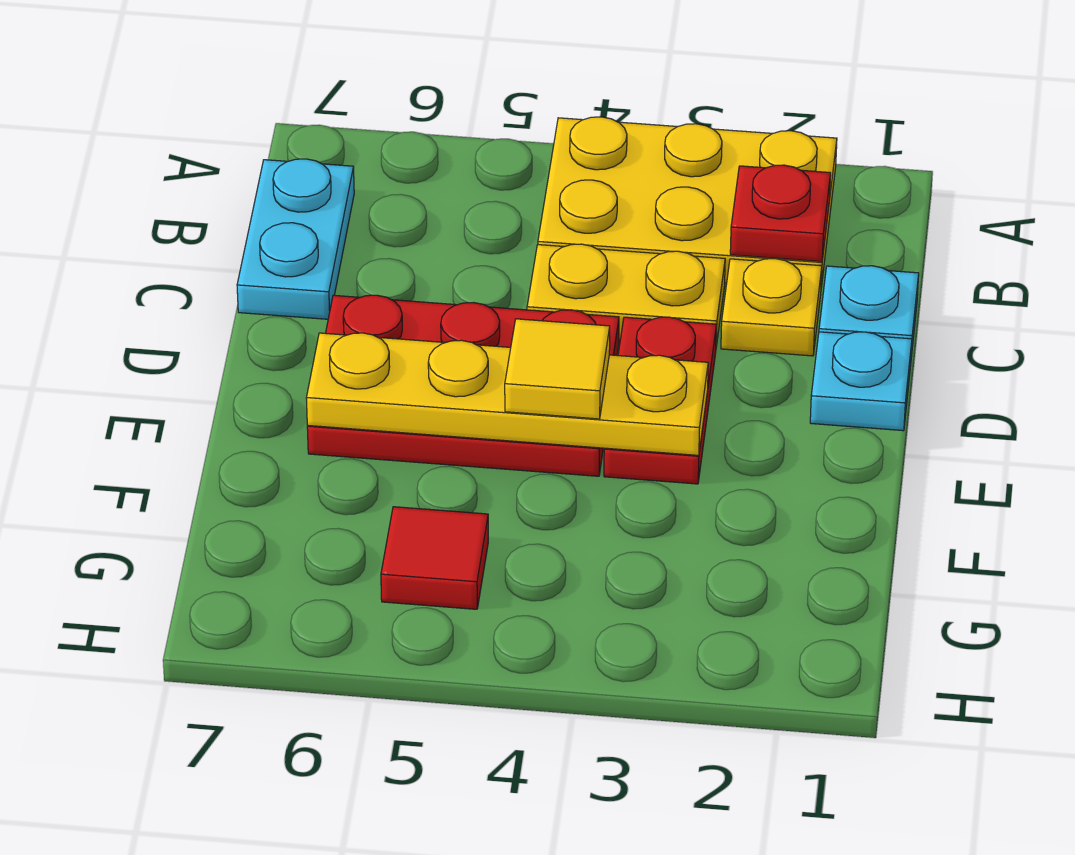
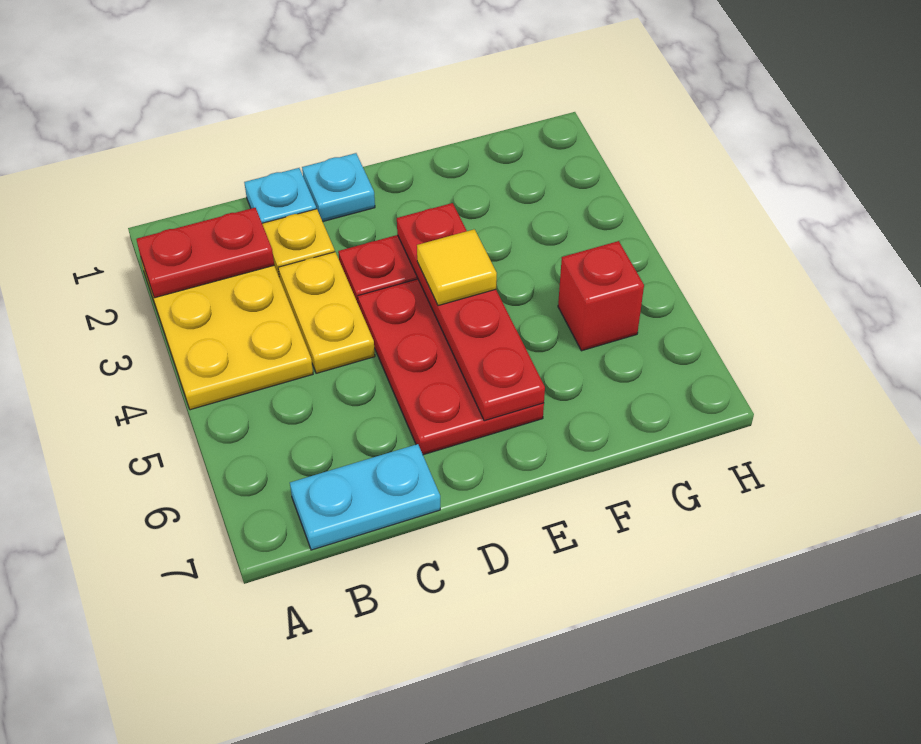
red 1x1 plate [730,165,831,262] -> red 1x2 plate [136,208,274,298]
yellow 1x4 plate [306,333,708,455] -> red 1x4 plate [397,203,545,421]
red 1x1 tile [381,507,488,609] -> red 1x1 brick [558,241,644,351]

